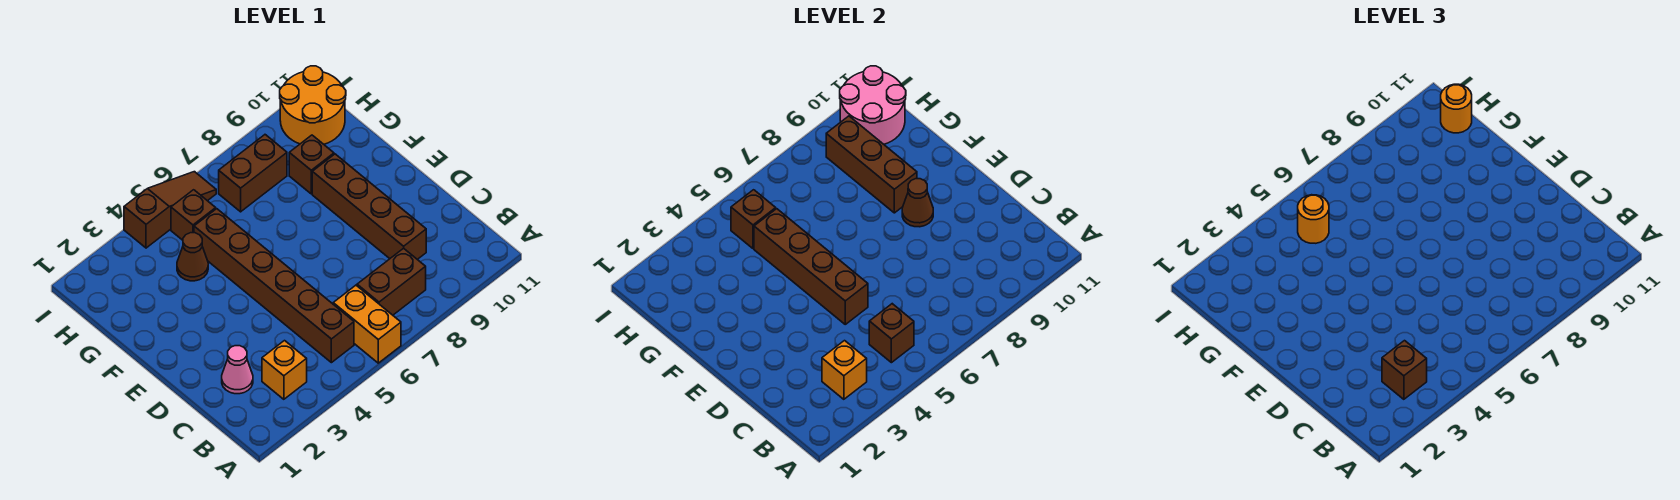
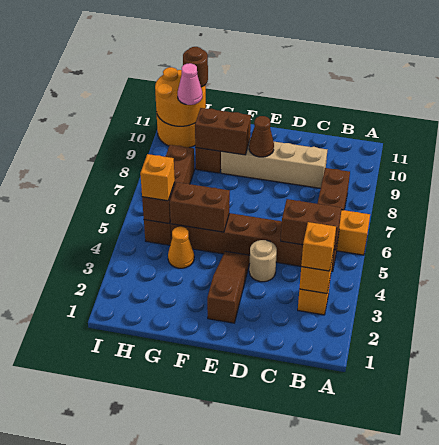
brown 1x1 brick [1382,341,1427,399] -> orange 1x1 brick [301,222,336,271]
brown 1x1 brick [869,304,914,363] -> brown 1x2 brick [281,199,342,250]
pink 1x1 cone [222,346,253,394] -> pink 1x1 cone moved to [178,63,202,105]
brown 1x4 brick [312,154,426,259] -> tan 1x4 brick [221,138,327,188]
none -> tan 1x1 round brick [249,240,277,282]
brown 1x4 brick [754,209,868,324] -> brown 1x2 brick [170,182,230,232]
brown 1x3 brick [826,116,917,213] -> brown 1x2 brick [195,108,251,155]
brown 1x1 cone [177,233,208,281] -> orange 1x1 cone [168,227,194,268]
orange 1x1 round brick [1298,195,1329,243] -> orange 1x1 brick [140,154,175,201]
pink 2x2 round brick [840,66,906,144] -> orange 2x2 round brick [155,67,206,126]
orange 1x1 round brick [1441,84,1472,133] -> brown 1x1 round brick [183,47,208,87]
brown 1x3 slope [124,172,216,248] -> brown 1x3 slope moved to [207,251,250,323]

